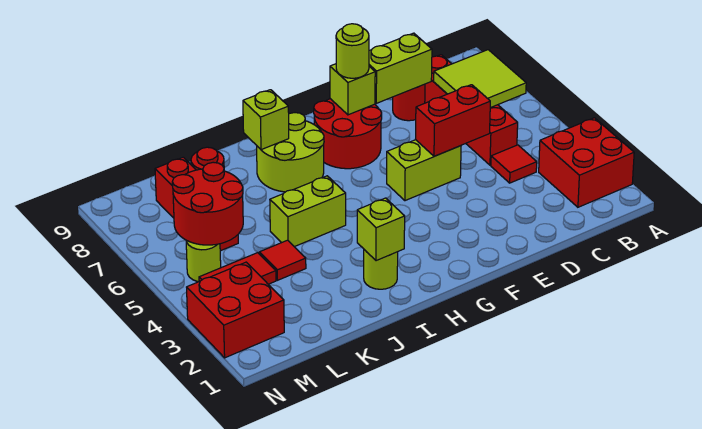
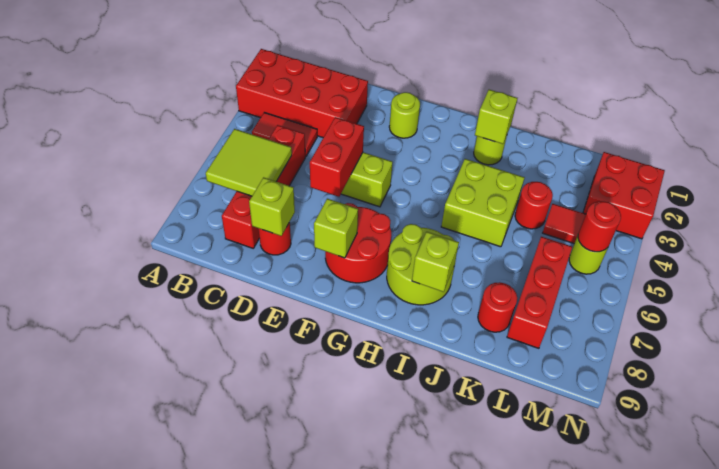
red 2x2 brick [539,118,634,207] -> red 2x4 brick [236,49,368,138]
red 1x1 tile [491,145,537,183] -> red 1x2 tile [252,112,317,157]
red 1x2 brick [416,85,490,156] -> red 1x2 brick turned to [310,117,364,197]
lime 1x2 brick [369,33,432,103] -> lime 1x1 brick [249,177,295,236]
lime 1x1 round brick [336,24,369,78] -> lime 1x1 round brick moved to [389,92,420,138]
lime 1x2 brick [270,176,346,247] -> lime 2x2 brick [441,159,525,247]
red 1x1 tile [259,240,306,280] -> red 1x1 round brick [515,182,553,229]
red 2x2 round brick [172,162,243,245] -> red 1x1 round brick [578,201,621,252]

